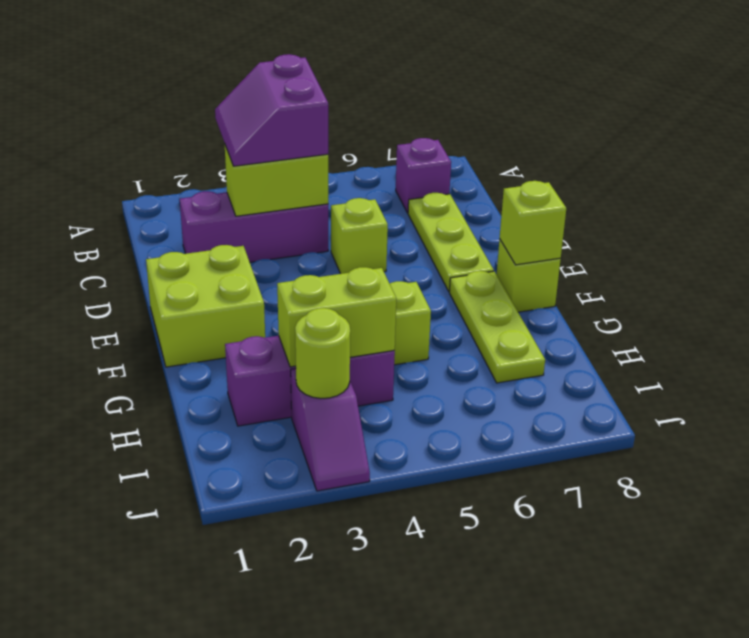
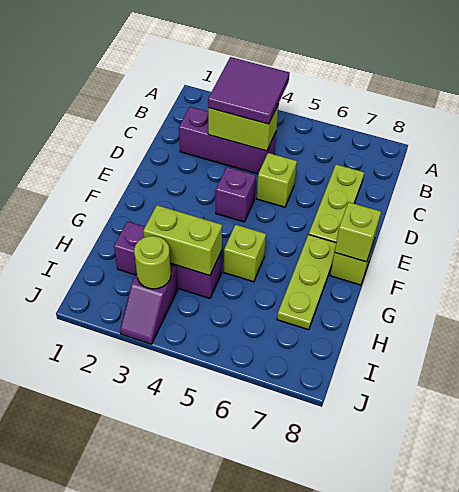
purple 2x2 slope [215,54,328,166] -> purple 2x2 tile [208,57,289,124]
purple 1x1 brick [396,138,451,213] -> purple 1x1 brick moved to [216,167,256,222]
lime 2x2 brick [146,245,265,367] -> none

